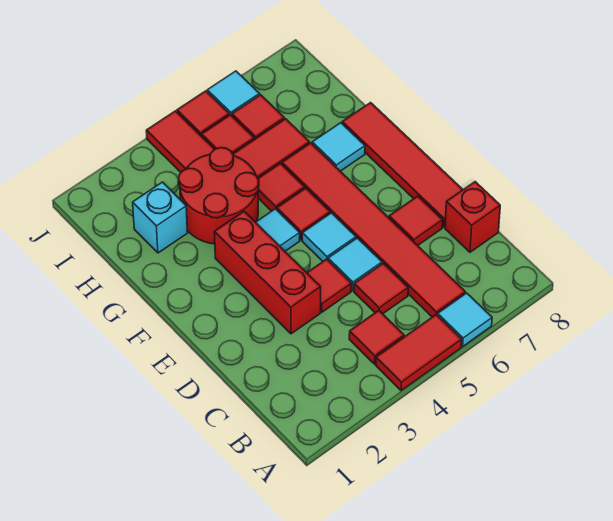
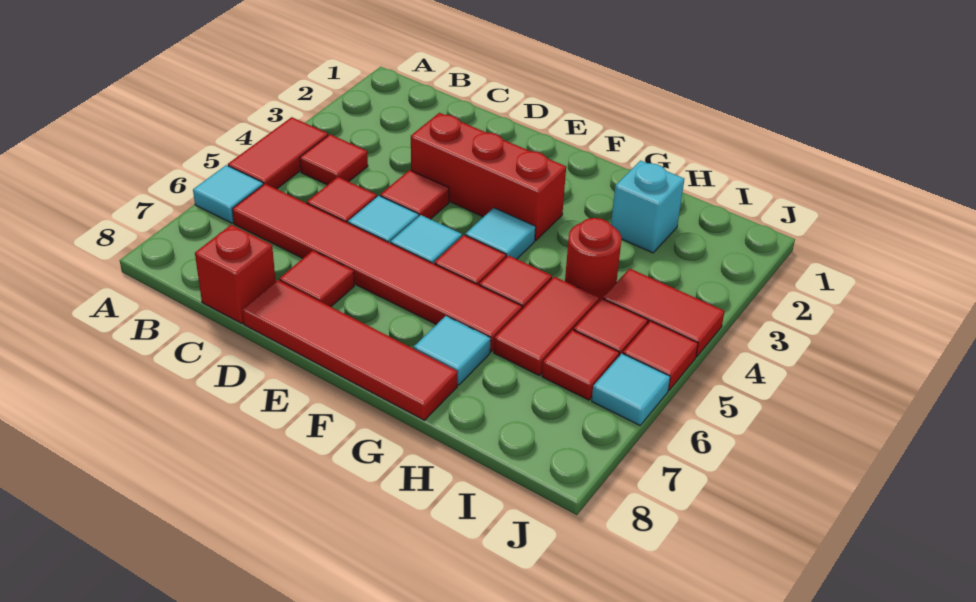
red 2x2 round brick [179,148,259,244] -> red 1x1 round brick [565,218,622,301]

